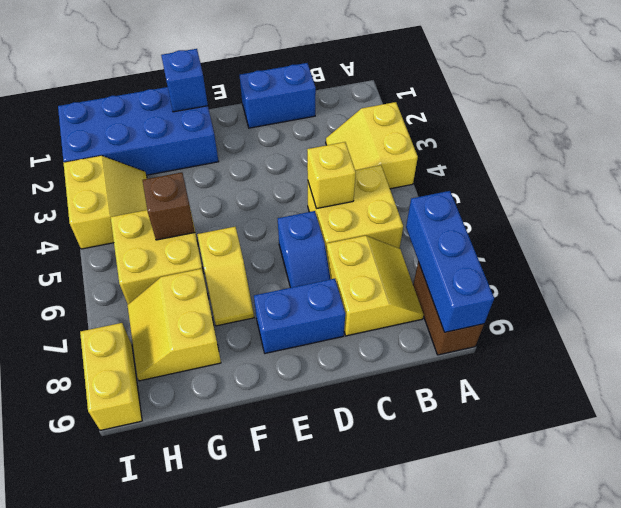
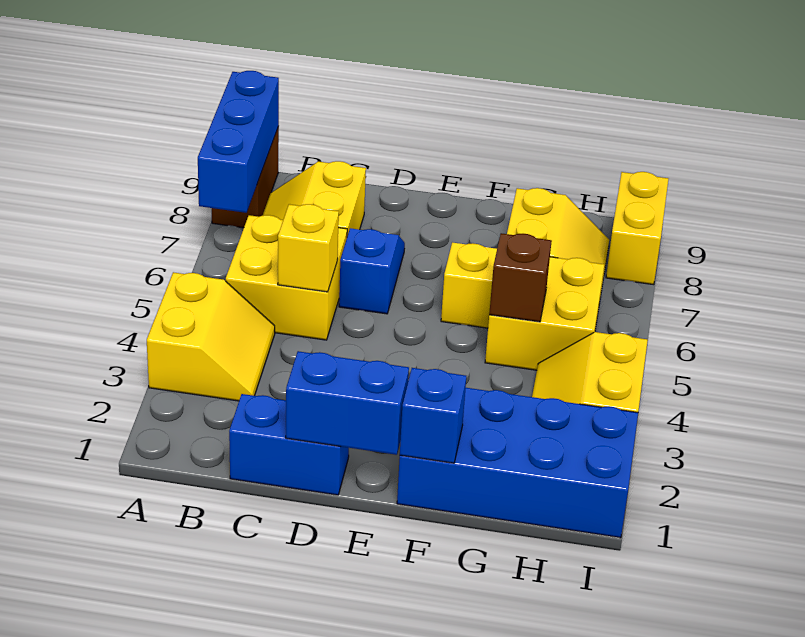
blue 1x2 brick [254,279,345,353] -> blue 1x2 brick moved to [286,351,409,455]

